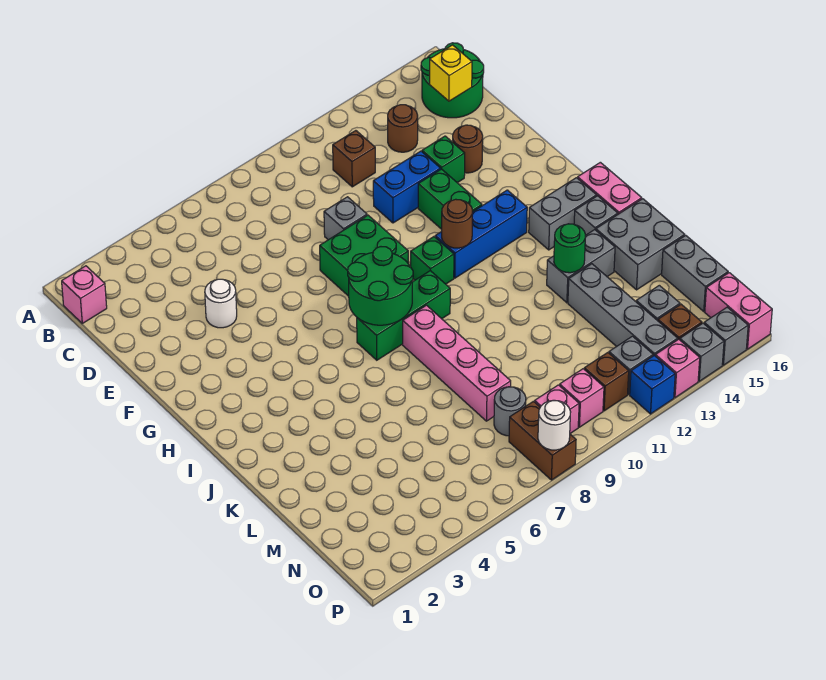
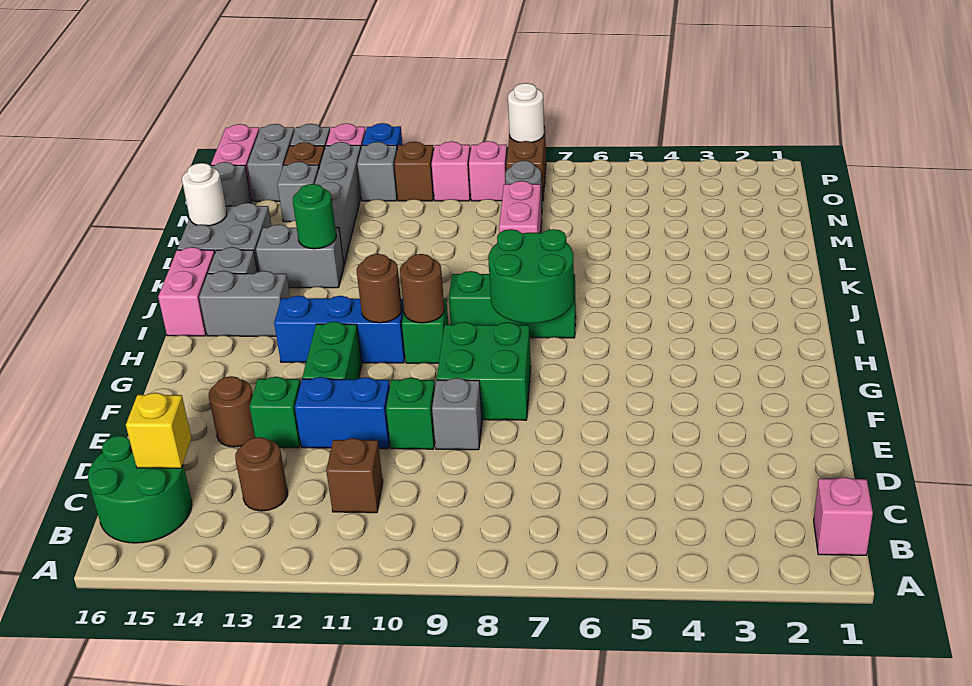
white 1x1 round brick [205,279,237,328] -> white 1x1 round brick moved to [182,163,227,226]
none -> green 1x1 brick [386,378,435,449]
none -> brown 1x1 round brick [400,254,445,323]
pink 1x4 brick [403,305,511,421] -> pink 1x2 brick [499,181,542,233]
grey 1x1 brick [704,307,748,365] -> grey 1x2 brick [247,124,295,201]

